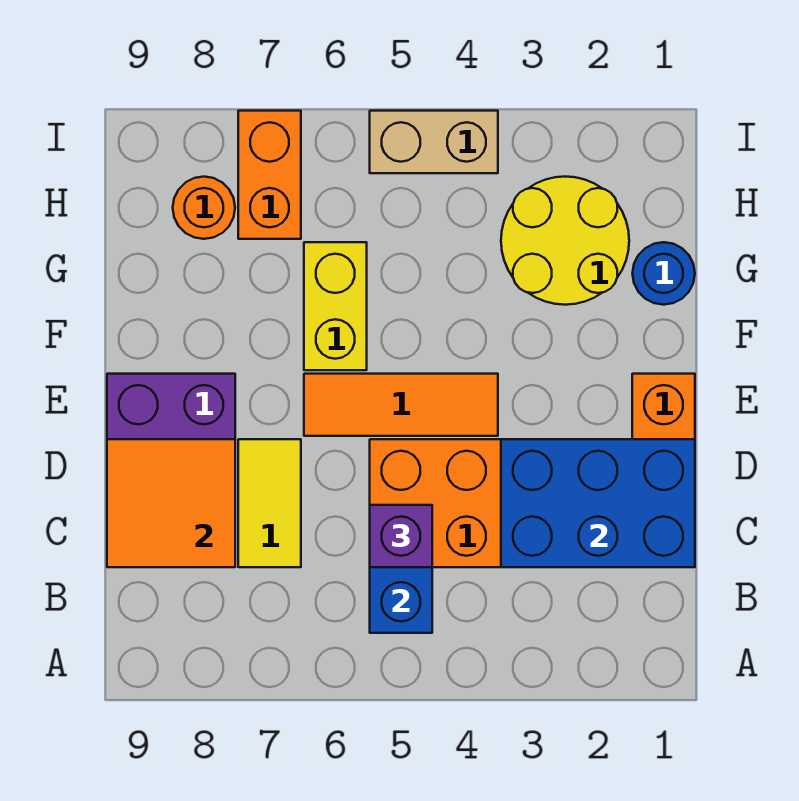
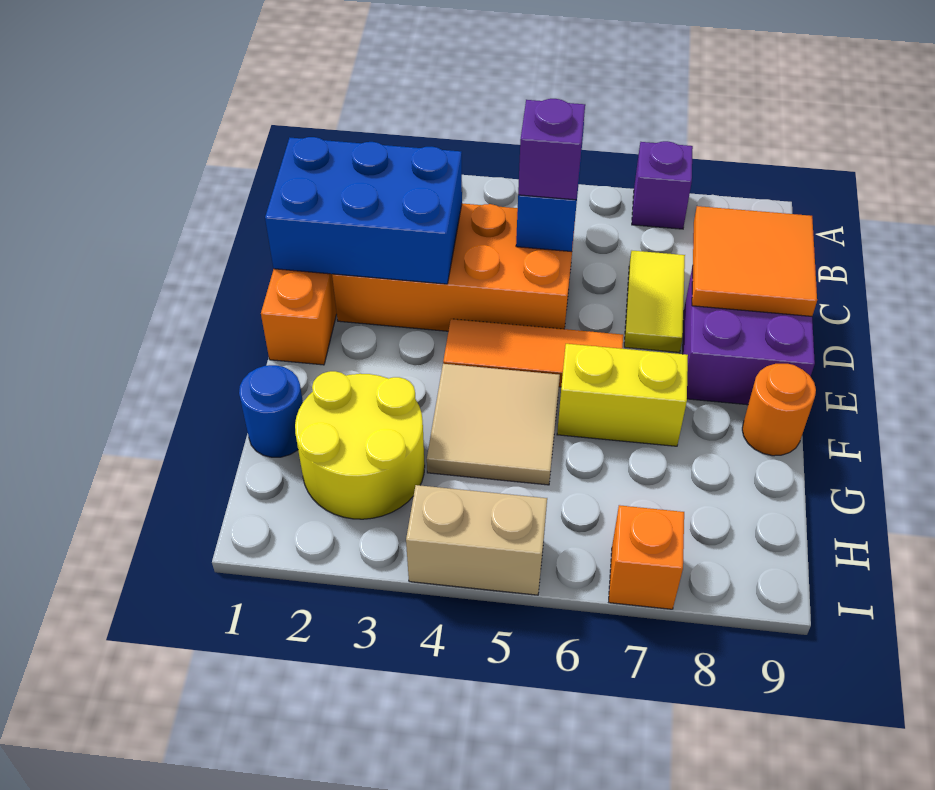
none -> purple 1x1 brick [632,141,693,229]
none -> tan 2x2 tile [427,364,560,485]
yellow 1x2 brick [304,242,367,370] -> yellow 1x2 brick turned to [557,344,688,446]
orange 1x2 brick [238,111,301,239] -> orange 1x1 brick [609,505,684,609]
orange 1x1 round brick [173,177,235,239] -> orange 1x1 round brick moved to [742,364,816,456]

